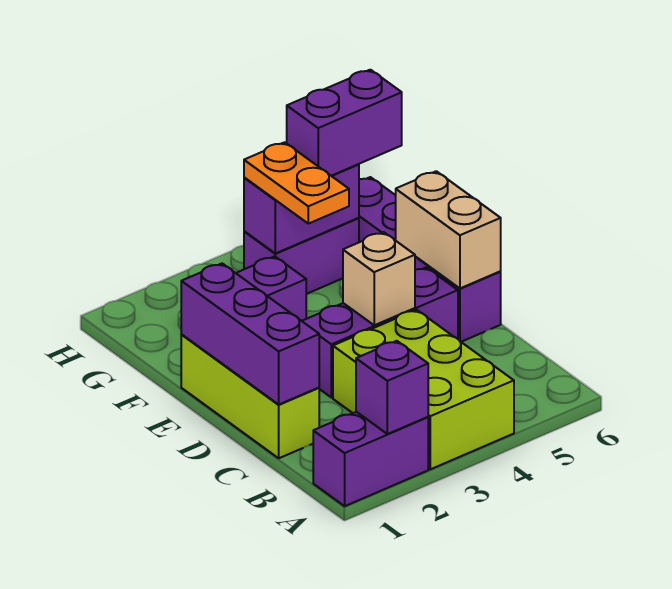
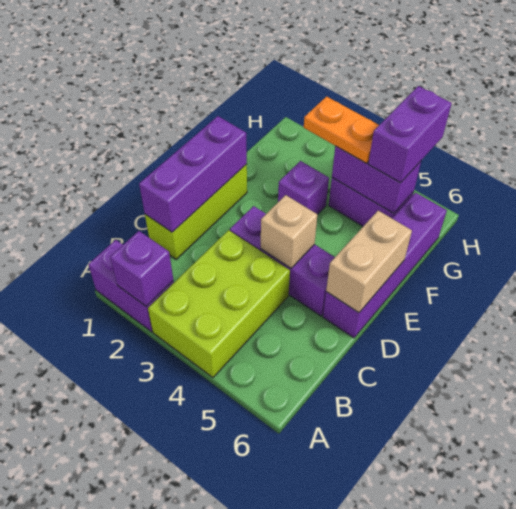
orange 1x2 plate [244,142,349,224] -> orange 1x2 plate turned to [304,97,379,163]
purple 1x2 brick [287,70,402,176] -> purple 1x2 brick turned to [368,86,452,183]

